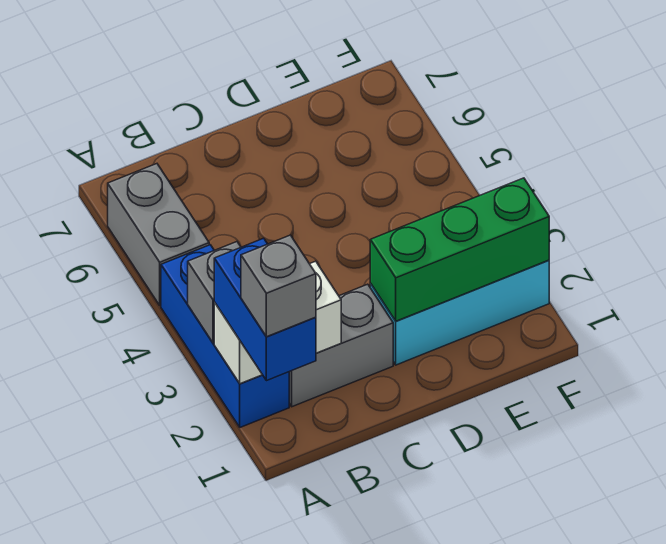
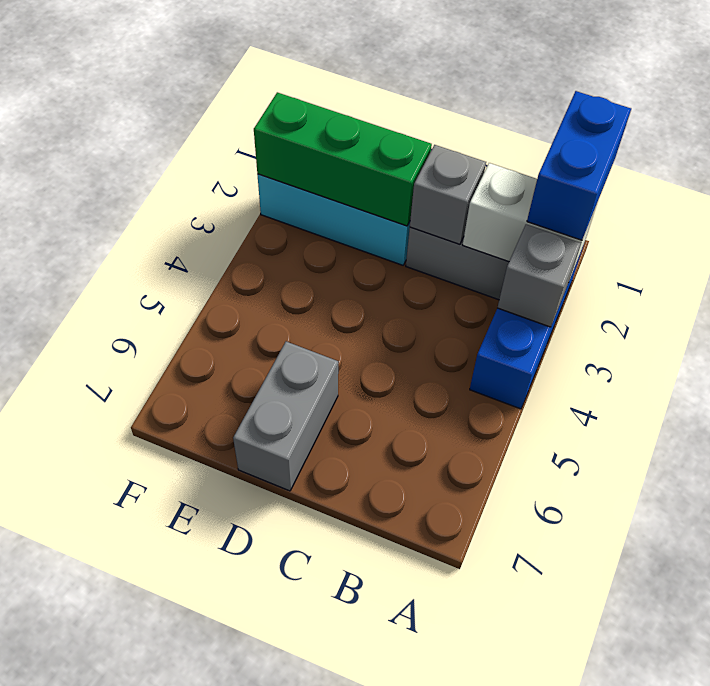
grey 1x1 brick [241,235,316,337] -> grey 1x1 brick moved to [410,145,486,244]
grey 1x2 brick [108,164,209,306] -> grey 1x2 brick moved to [233,342,338,491]

